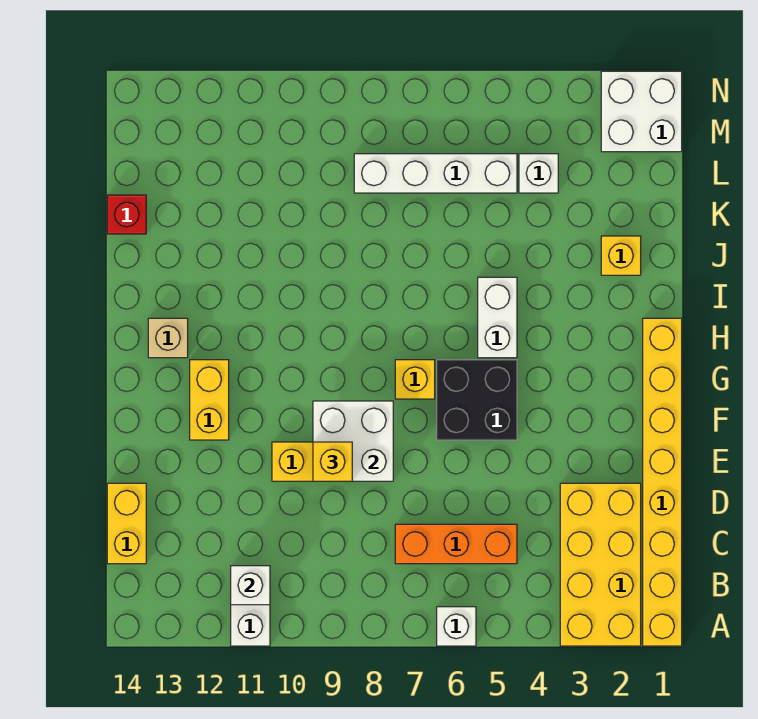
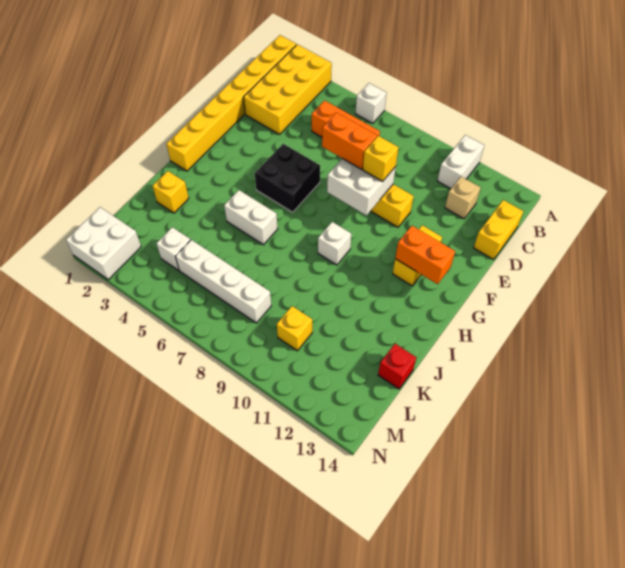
white 1x1 brick [231,566,270,605] -> white 1x1 brick moved to [318,222,351,265]
none -> orange 1x2 brick [322,113,377,169]
yellow 1x1 brick [395,360,435,399] -> yellow 1x1 brick moved to [277,306,312,351]
none -> orange 1x2 brick [395,226,455,284]
white 1x2 brick [478,277,517,358] -> white 1x2 brick turned to [224,190,278,245]
tan 1x1 brick [148,318,188,358] -> tan 1x1 brick moved to [445,177,481,219]

